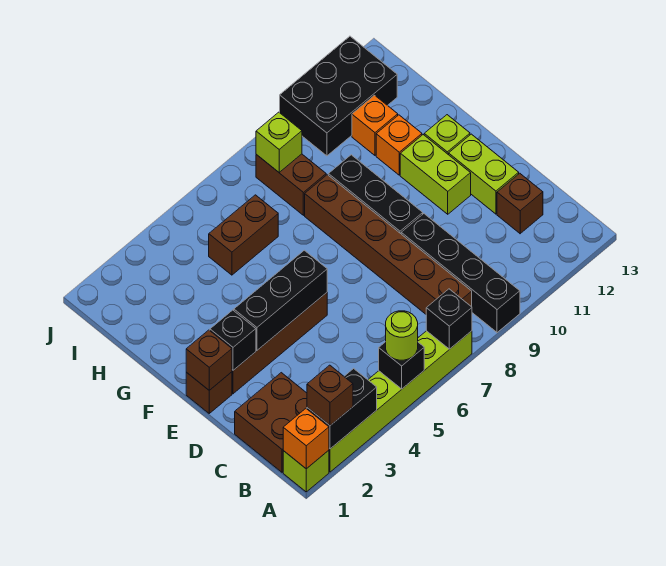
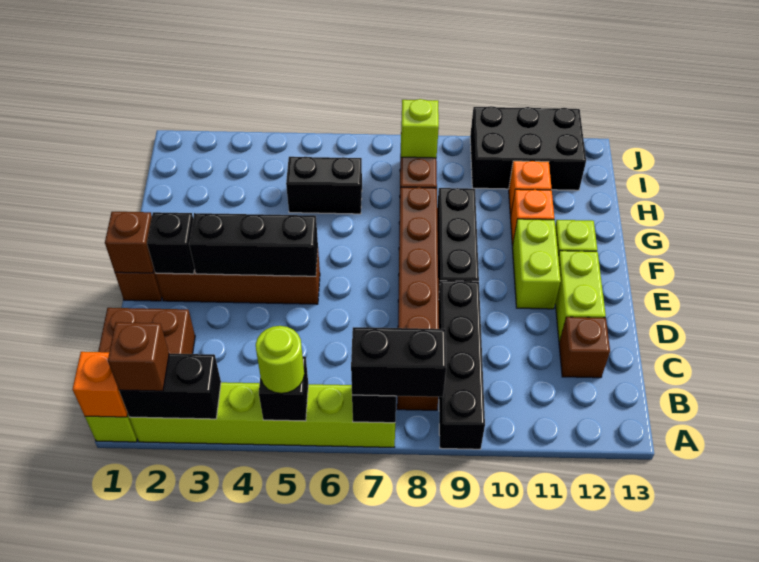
none -> black 1x2 brick [351,327,446,397]
brown 1x2 brick [209,195,278,275] -> black 1x2 brick [286,157,362,214]

